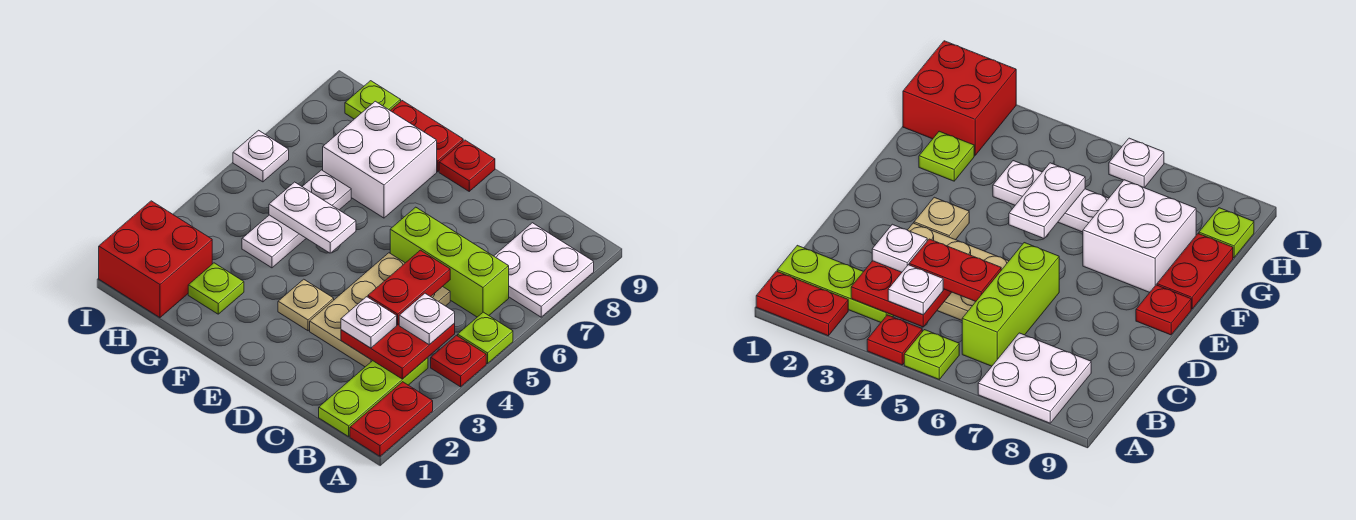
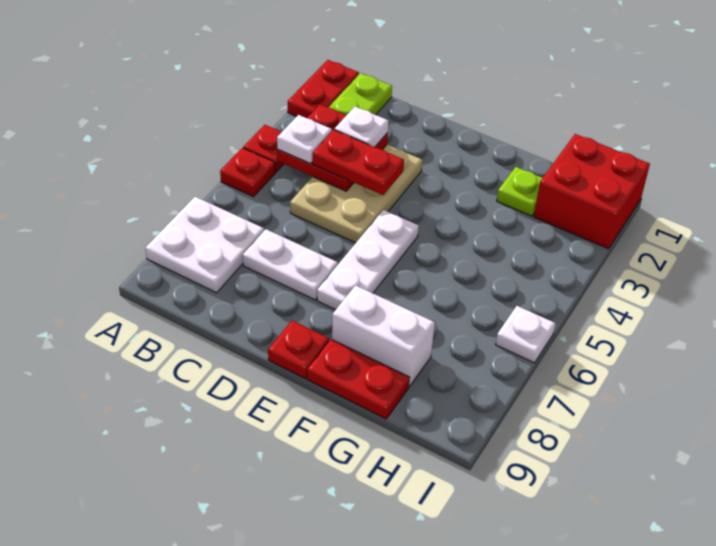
lime 1x1 plate [458,312,513,364] -> red 1x1 plate [220,148,275,197]
lime 1x3 brick [390,207,509,317] -> none
red 1x2 plate [368,250,450,325] -> red 1x2 plate turned to [313,130,404,195]
tan 1x1 plate [278,279,334,331] -> none
white 1x2 plate [269,182,356,253] -> white 1x2 plate moved to [243,229,338,300]
white 2x2 brick [323,101,437,218] -> white 1x2 brick [332,285,435,386]
white 1x3 plate [242,170,351,268] -> white 1x3 plate moved to [317,210,419,310]
lime 1x1 plate [345,81,401,119] -> none

